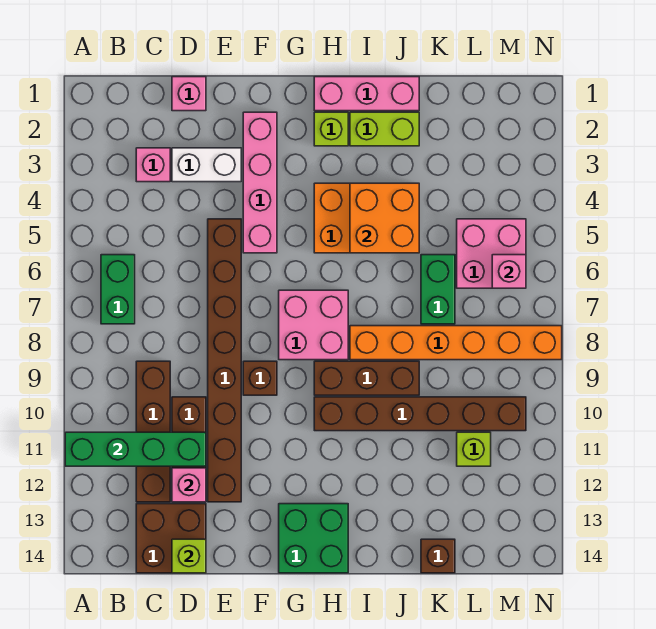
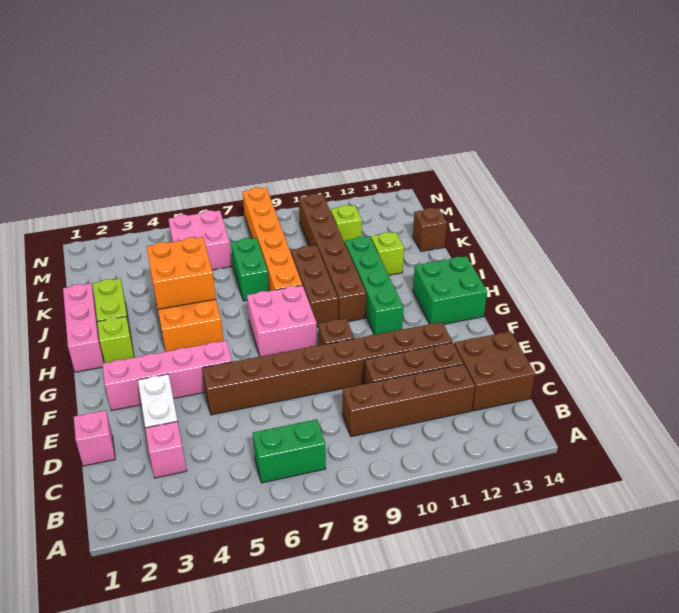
green 1x4 brick [65,432,206,466] -> green 1x4 brick moved to [345,236,403,335]
pink 1x1 brick [172,468,206,502] -> none
lime 1x1 brick [172,539,206,573] -> lime 1x1 brick moved to [371,232,404,275]
green 1x2 brick [421,255,455,324] -> green 1x2 brick turned to [231,238,269,301]
pink 1x1 brick [492,255,526,288] -> none

